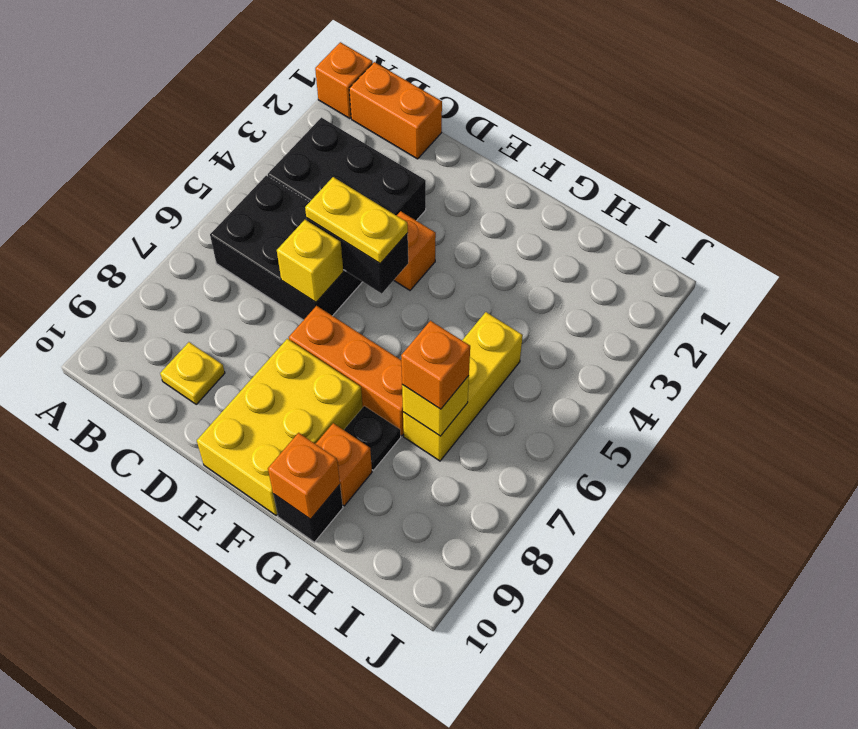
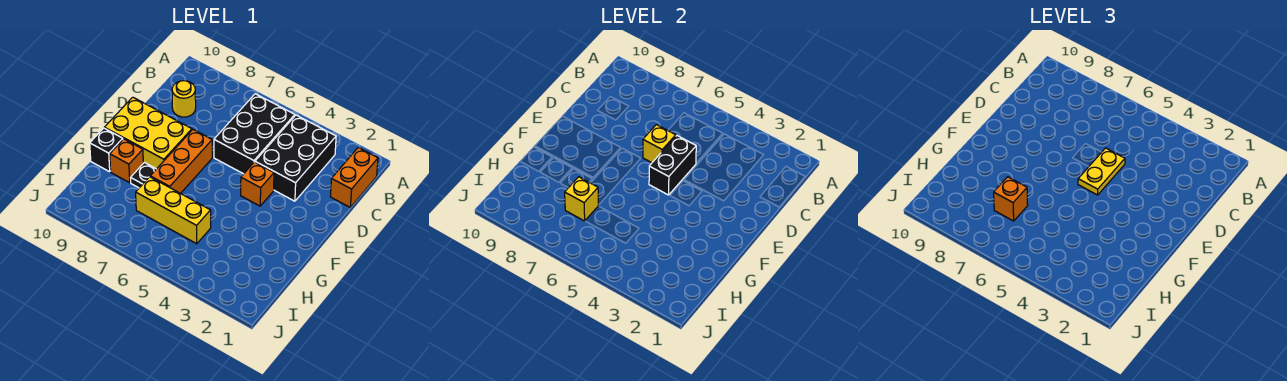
orange 1x1 brick [315,42,373,119] -> none
yellow 1x1 plate [160,342,225,404] -> yellow 1x1 round brick [172,81,196,117]
orange 1x1 brick [268,433,340,519] -> none

